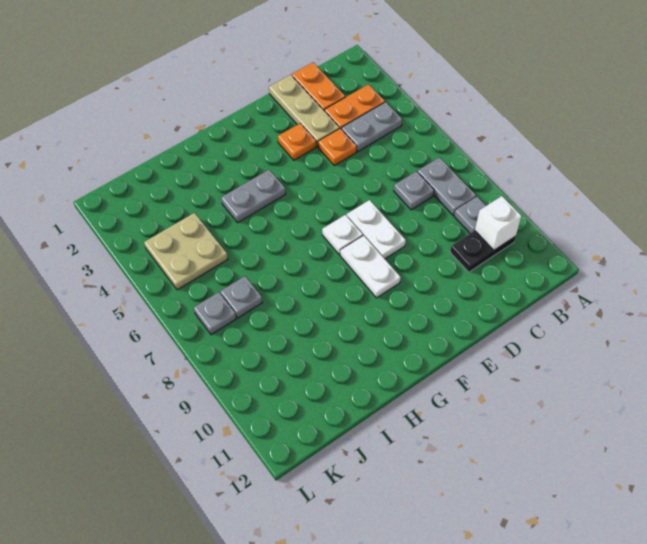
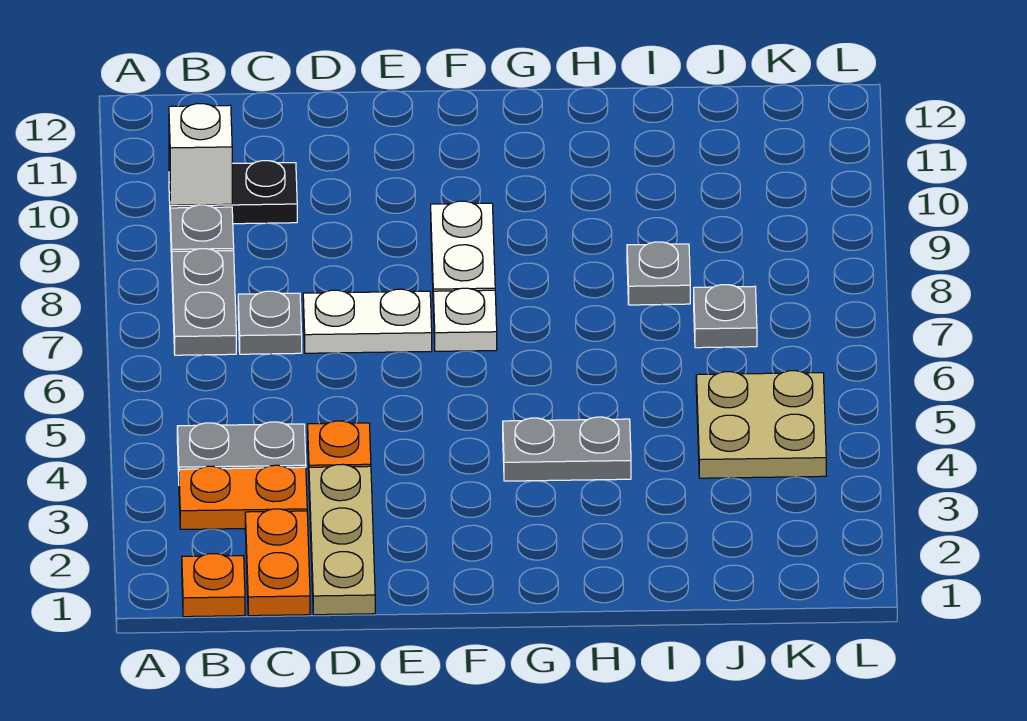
orange 1x1 plate [278,124,316,160] -> orange 1x1 plate moved to [182,554,245,617]
white 1x2 plate [347,200,406,259] -> white 1x2 plate turned to [303,289,432,353]
grey 1x1 plate [194,292,236,335] -> grey 1x1 plate moved to [627,242,690,305]

